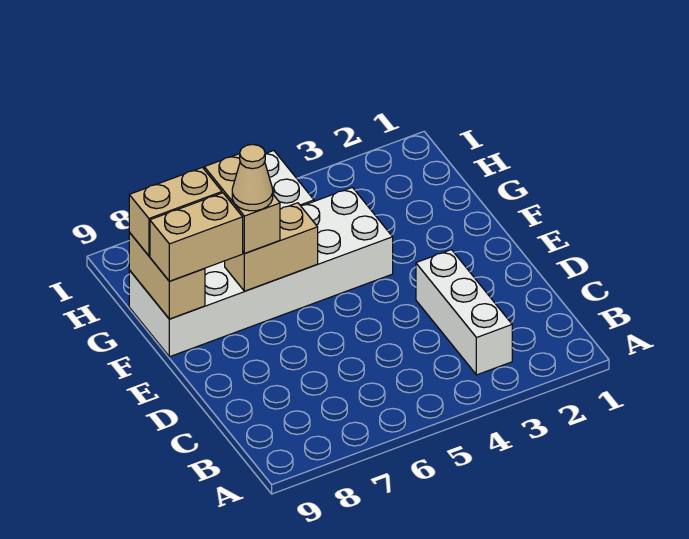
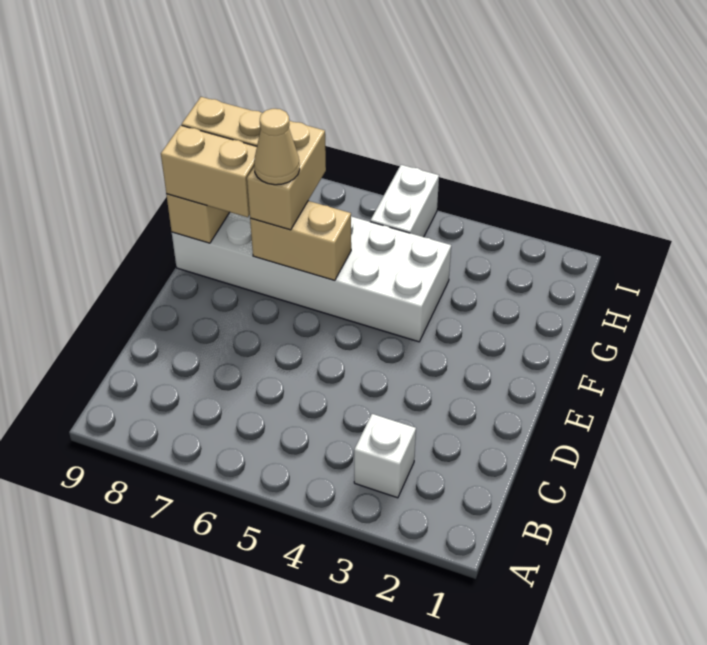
white 1x3 brick [416,250,512,375] -> white 1x1 brick [354,414,416,498]

